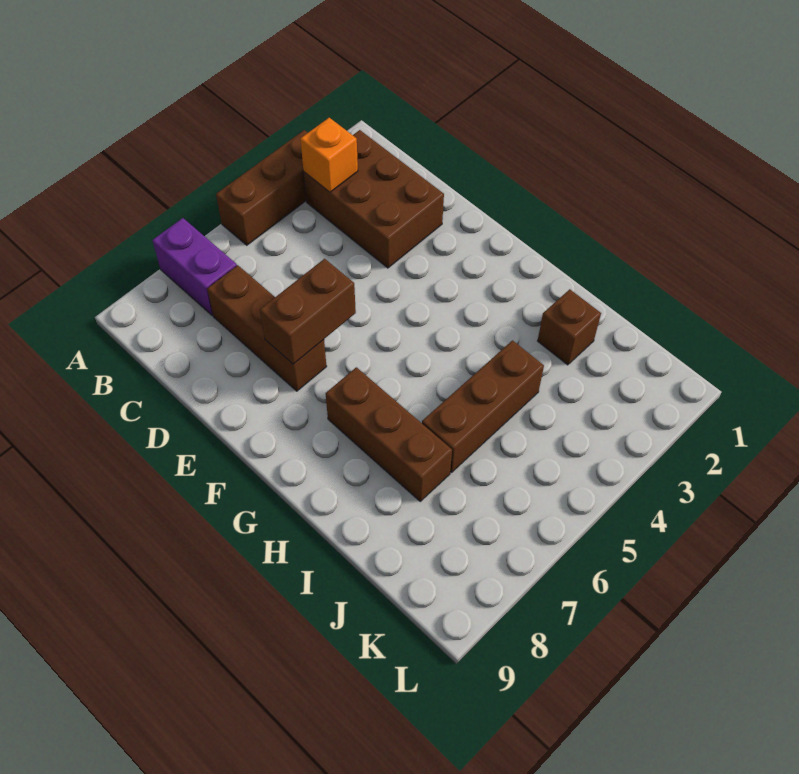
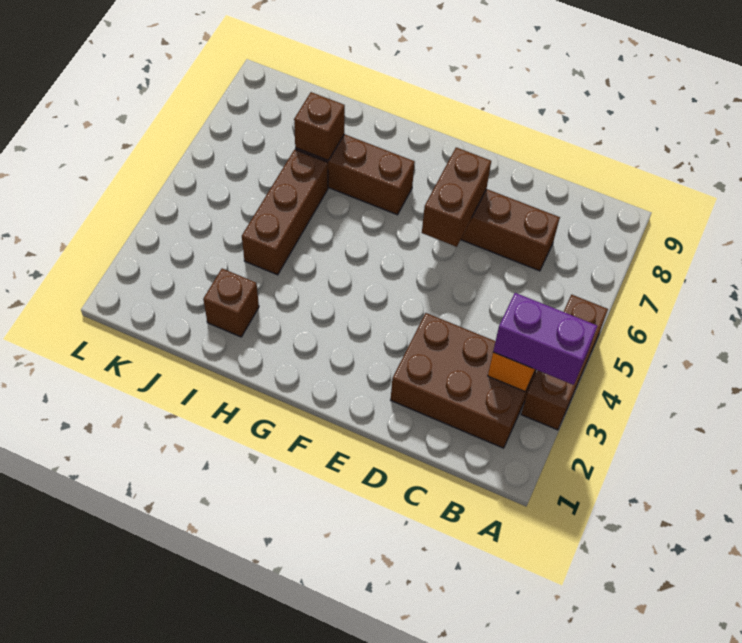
purple 1x2 brick [152,218,237,316] -> purple 1x2 brick moved to [493,293,597,385]
none -> brown 1x1 brick [294,92,345,160]

